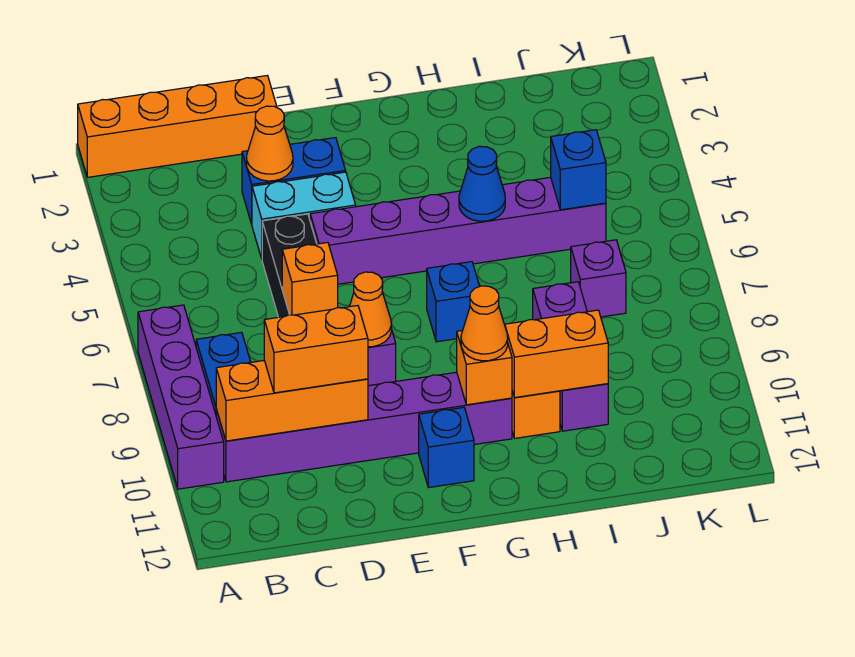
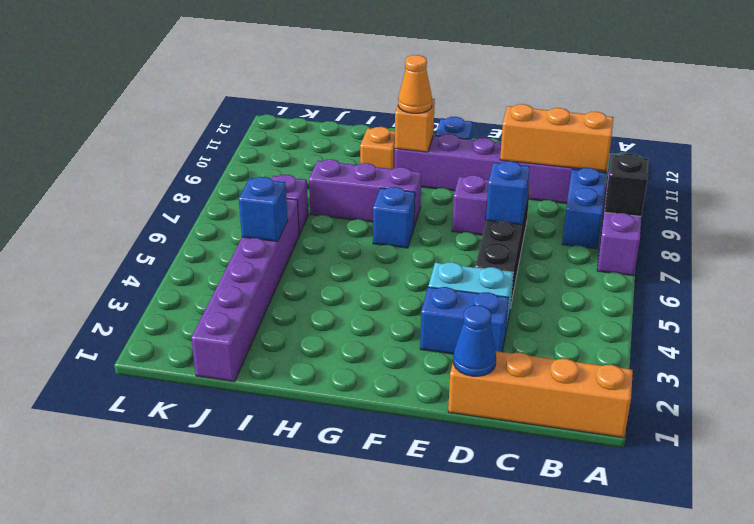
none -> black 1x1 brick [605,153,648,216]
orange 1x2 brick [264,306,368,393] -> none
orange 1x1 cone [247,106,293,181] -> none
orange 1x1 brick [282,242,338,315] -> blue 1x1 brick [486,161,530,225]
purple 1x6 brick [310,177,606,284] -> purple 1x6 brick turned to [191,199,299,382]
orange 1x1 cone [349,272,391,347] -> none
blue 1x1 cone [459,146,505,221] -> blue 1x1 cone moved to [453,305,496,376]
orange 1x2 brick [505,310,608,398] -> none
purple 1x3 brick [533,282,608,431] -> purple 1x3 brick turned to [309,159,421,227]

